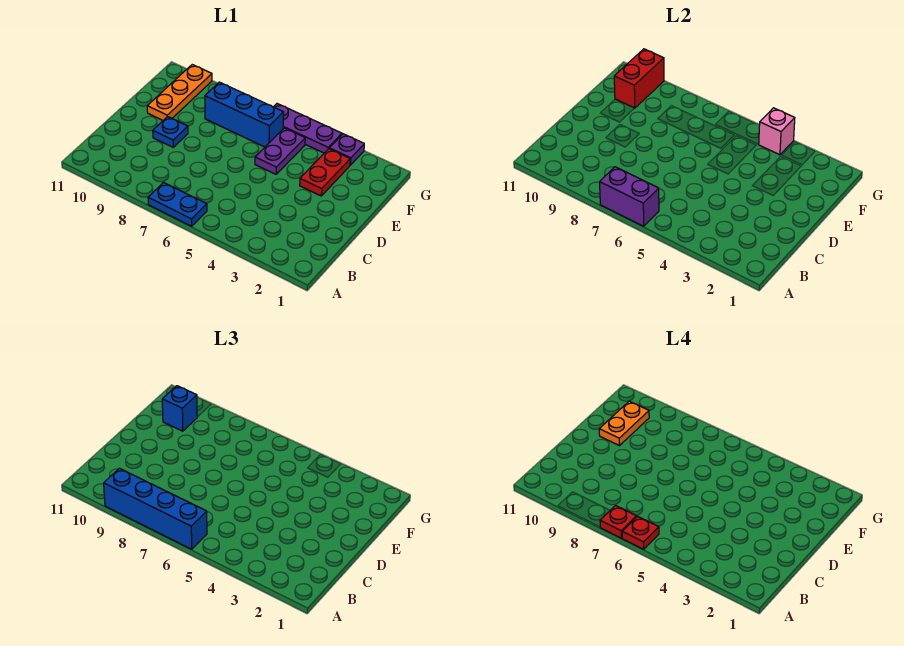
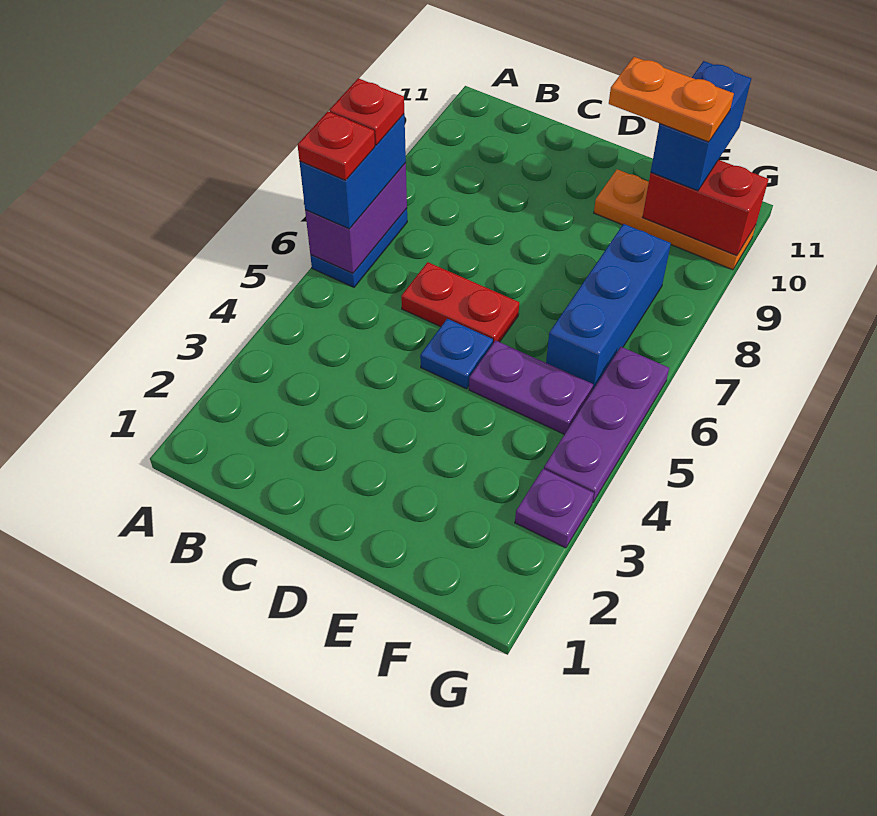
blue 1x4 brick [104,468,207,549] -> blue 1x2 brick [300,114,406,229]
blue 1x1 plate [153,117,188,147] -> blue 1x1 plate moved to [420,319,493,389]
red 1x2 plate [300,149,350,196] -> red 1x2 plate moved to [401,262,519,343]
blue 1x1 brick [162,386,197,431] -> blue 1x2 brick [651,61,751,191]
pink 1x1 brick [758,108,795,155] -> none

